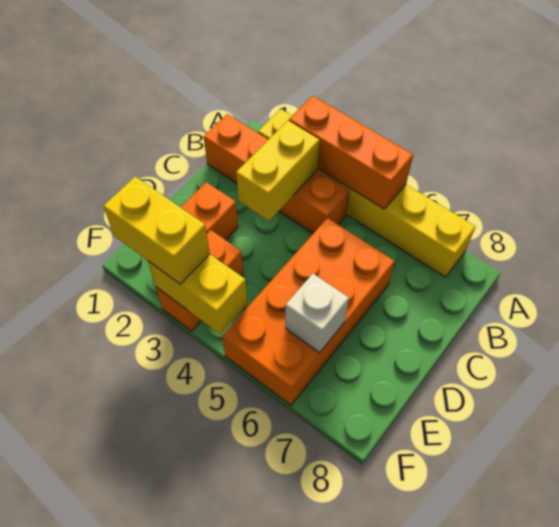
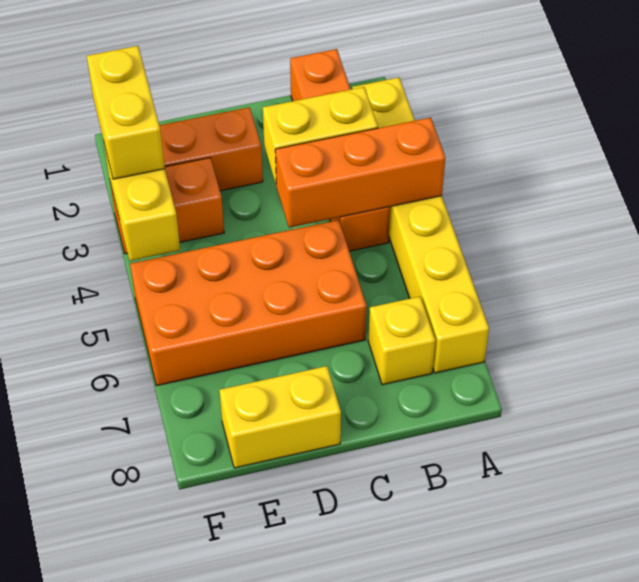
orange 1x3 brick [289,96,413,209] -> orange 1x3 brick turned to [275,117,445,228]
none -> yellow 1x1 brick [368,296,435,385]
none -> yellow 1x2 brick [219,366,341,468]
white 1x1 brick [285,274,349,353] -> none

